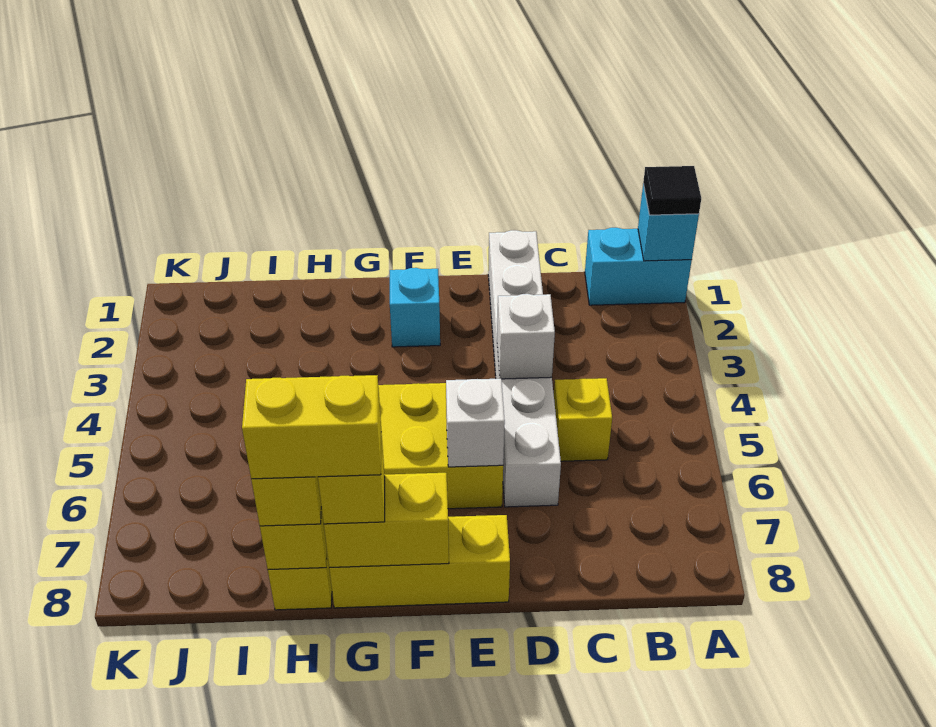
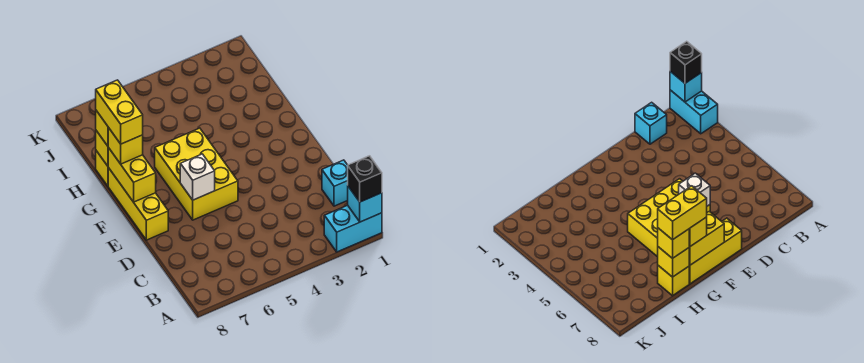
cyan 1x2 brick [585,228,692,305] -> cyan 1x2 brick turned to [324,205,382,252]
black 1x1 tile [643,166,701,215] -> black 1x1 brick [348,156,382,202]
yellow 1x1 brick [554,378,612,461] -> none
white 1x6 brick [488,230,561,507] -> none
white 1x1 brick [497,294,555,379] -> none
cyan 1x1 brick [390,268,440,347] -> cyan 1x1 brick moved to [322,160,348,206]

